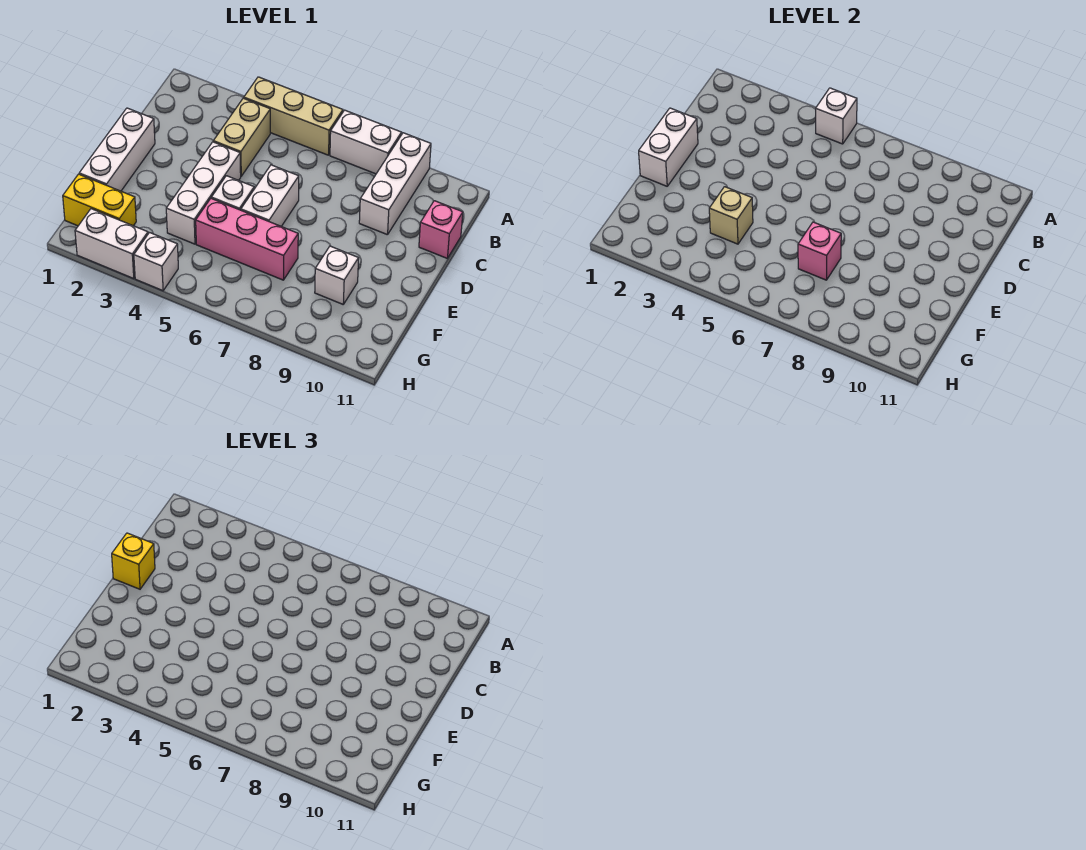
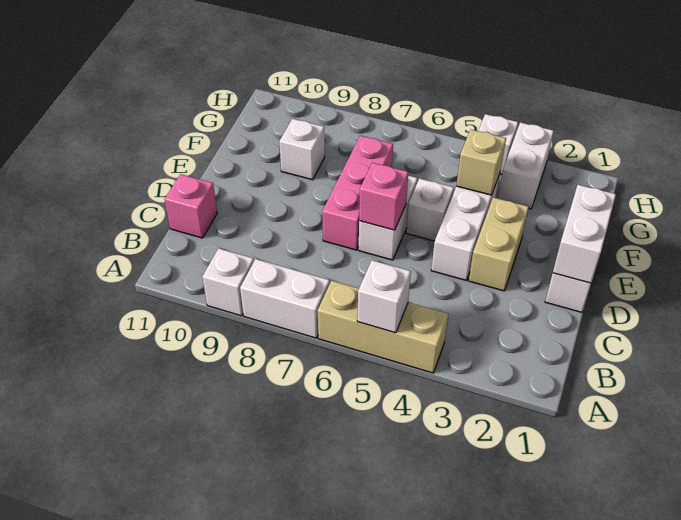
white 1x3 brick [359,133,431,235] -> white 1x1 brick [202,248,254,316]
tan 1x2 brick [213,98,270,176] -> tan 1x2 brick moved to [469,197,529,291]
yellow 1x1 brick [112,533,155,589] -> none
pink 1x3 brick [196,199,298,280] -> pink 1x3 brick turned to [322,136,393,250]
pink 1x1 brick [798,222,841,280] -> pink 1x1 brick moved to [359,163,408,230]
yellow 1x2 brick [63,174,136,226] -> none
white 1x2 brick [75,209,148,279] -> white 1x2 brick turned to [498,123,554,209]

